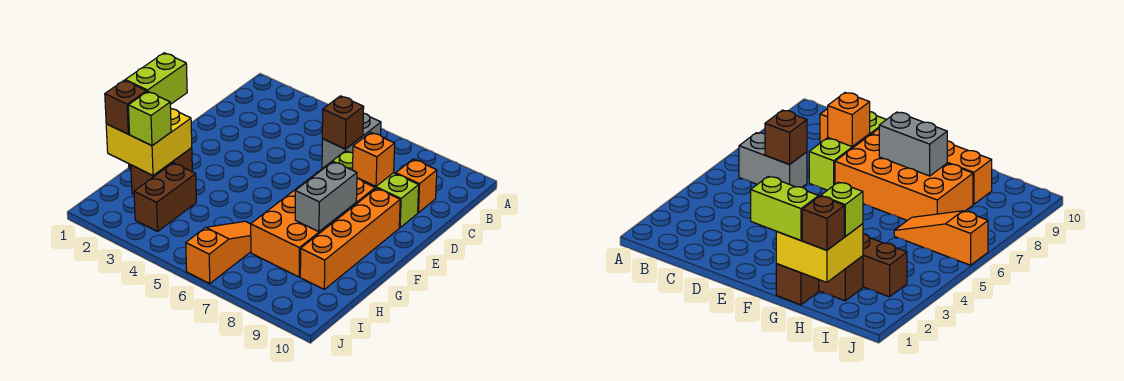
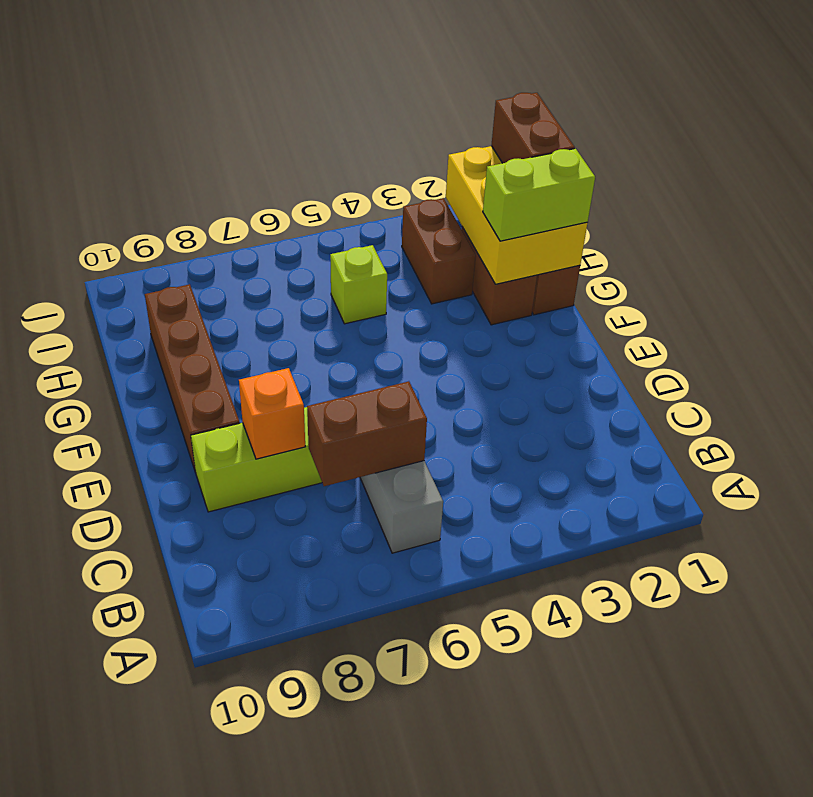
brown 1x1 brick [322,96,364,149] -> brown 1x2 brick [307,381,427,486]
orange 1x1 brick [396,159,437,213] -> none
orange 2x4 brick [251,165,375,277] -> none
orange 1x4 brick [300,188,400,289] -> brown 1x4 brick [145,284,240,473]
lime 1x2 brick [125,53,187,105] -> lime 1x2 brick turned to [483,149,595,241]
grey 1x2 brick [295,161,357,232] -> none
yellow 2x2 brick [106,109,192,175] -> yellow 2x3 brick [446,146,587,284]
brown 1x1 brick [105,80,147,134] -> brown 1x2 brick [491,93,575,163]
lime 1x1 brick [128,91,171,146] -> lime 1x1 brick moved to [330,245,387,324]
orange 1x3 slope [186,221,251,283] -> none

